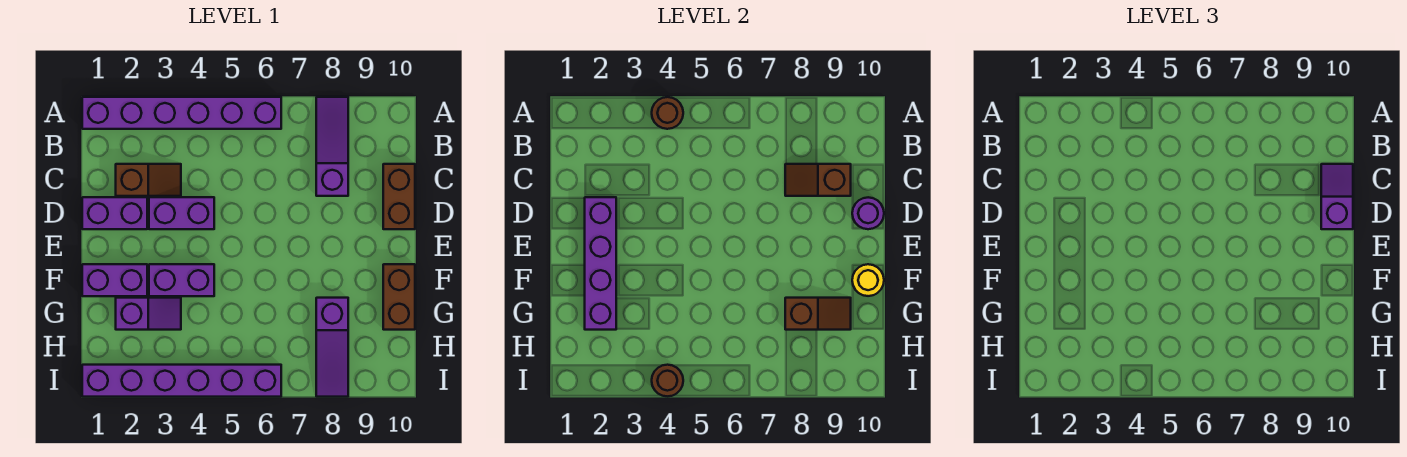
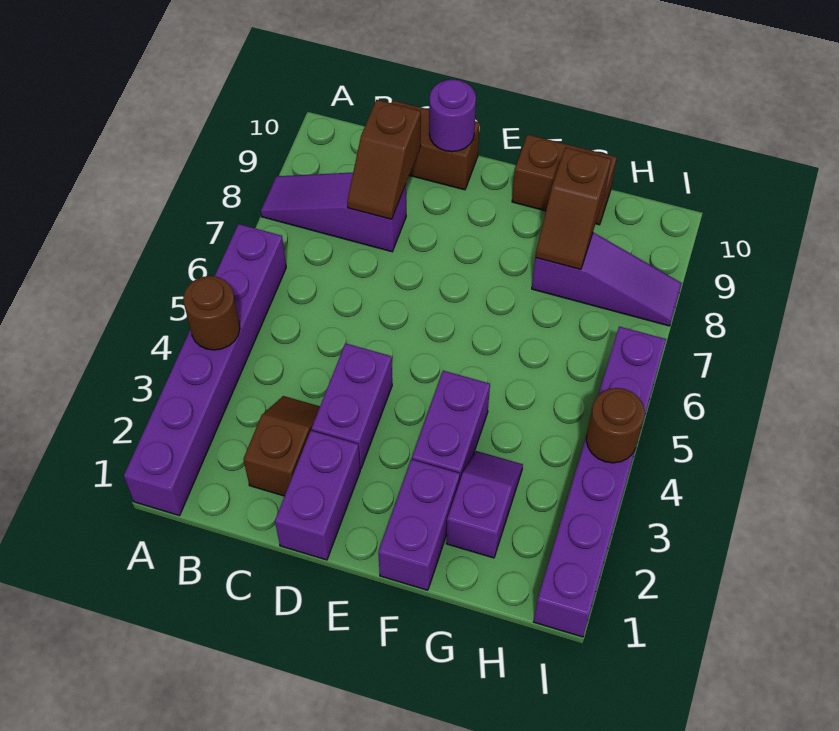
purple 1x2 slope [1321,164,1353,229] -> none
purple 1x4 brick [585,197,616,330] -> none
yellow 1x1 round brick [852,264,884,296] -> none
brown 1x2 slope [785,298,851,330] -> brown 1x2 slope turned to [535,147,611,269]

